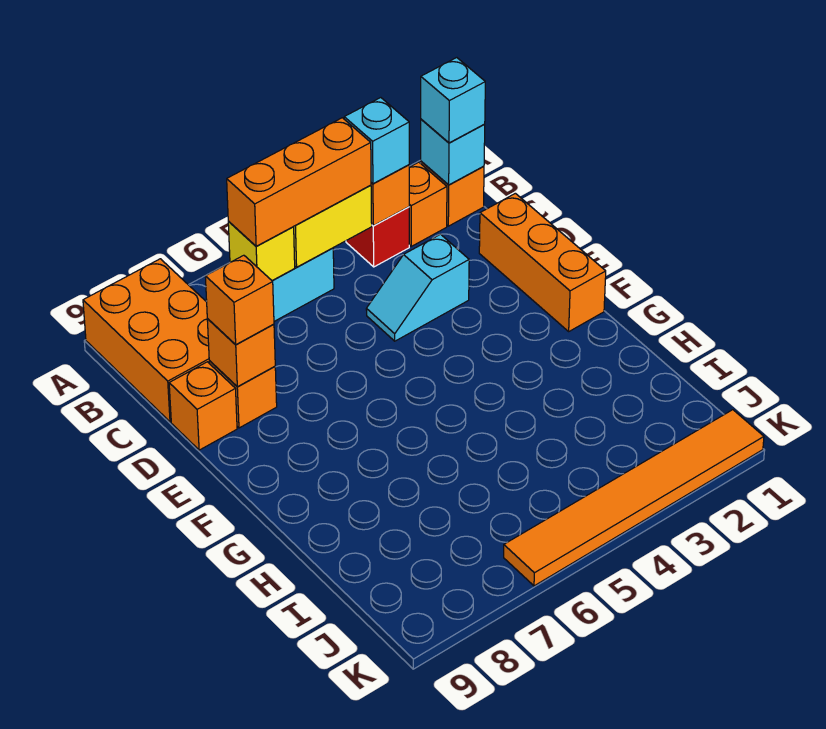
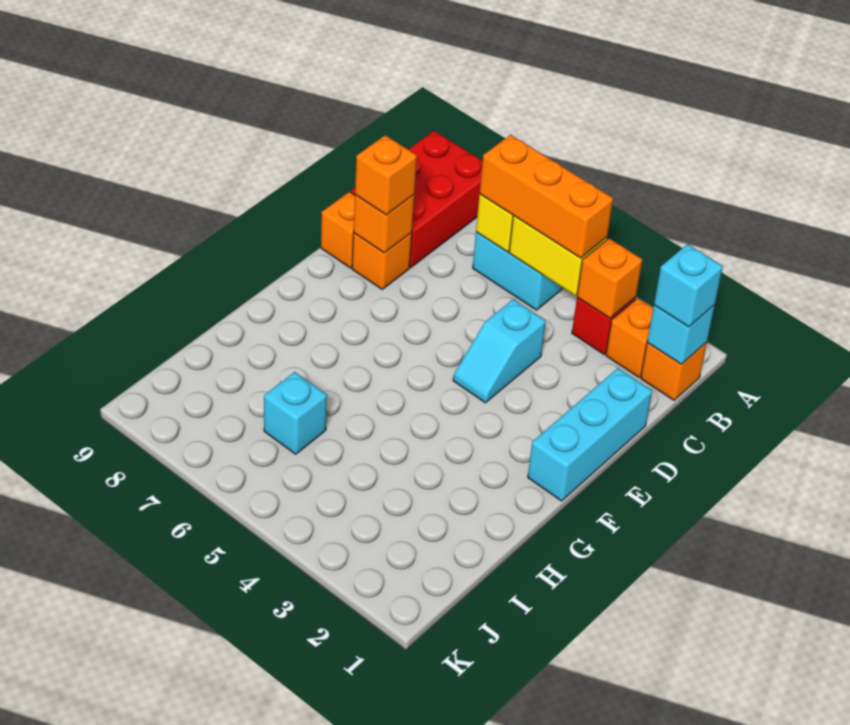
orange 2x3 brick [83,259,210,422] -> red 2x3 brick [351,131,483,268]
cyan 1x1 brick [344,98,409,184] -> cyan 1x1 brick moved to [264,372,327,454]
orange 1x3 brick [479,193,606,331] -> cyan 1x3 brick [528,368,652,501]
cyan 1x2 slope [366,234,469,341] -> cyan 1x2 slope turned to [453,299,546,403]
orange 1x6 tile [504,410,764,586] -> none

